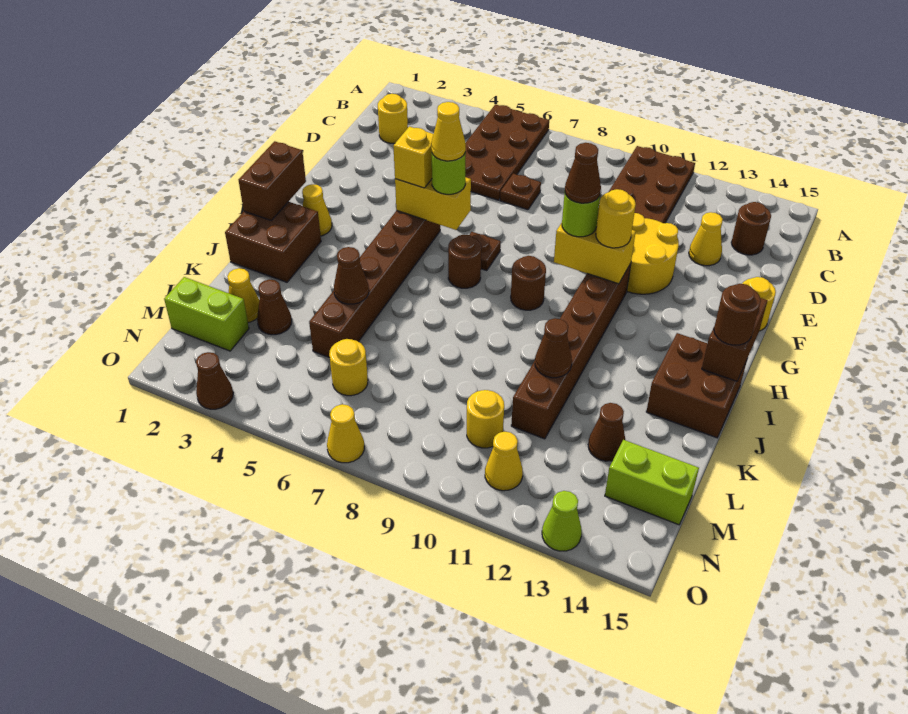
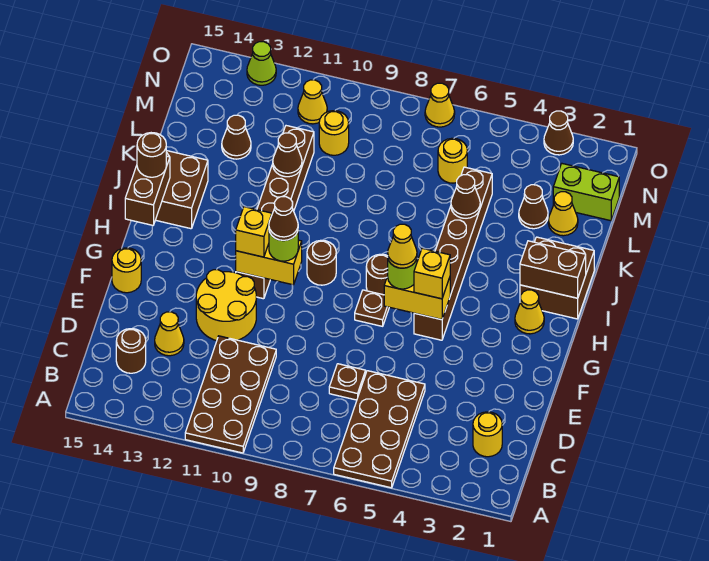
yellow 1x1 round brick [596,189,636,248] -> yellow 1x1 brick [236,207,272,257]
brown 1x2 brick [239,141,306,220] -> brown 1x2 brick turned to [520,241,586,298]
lime 1x2 brick [605,440,699,525] -> none

